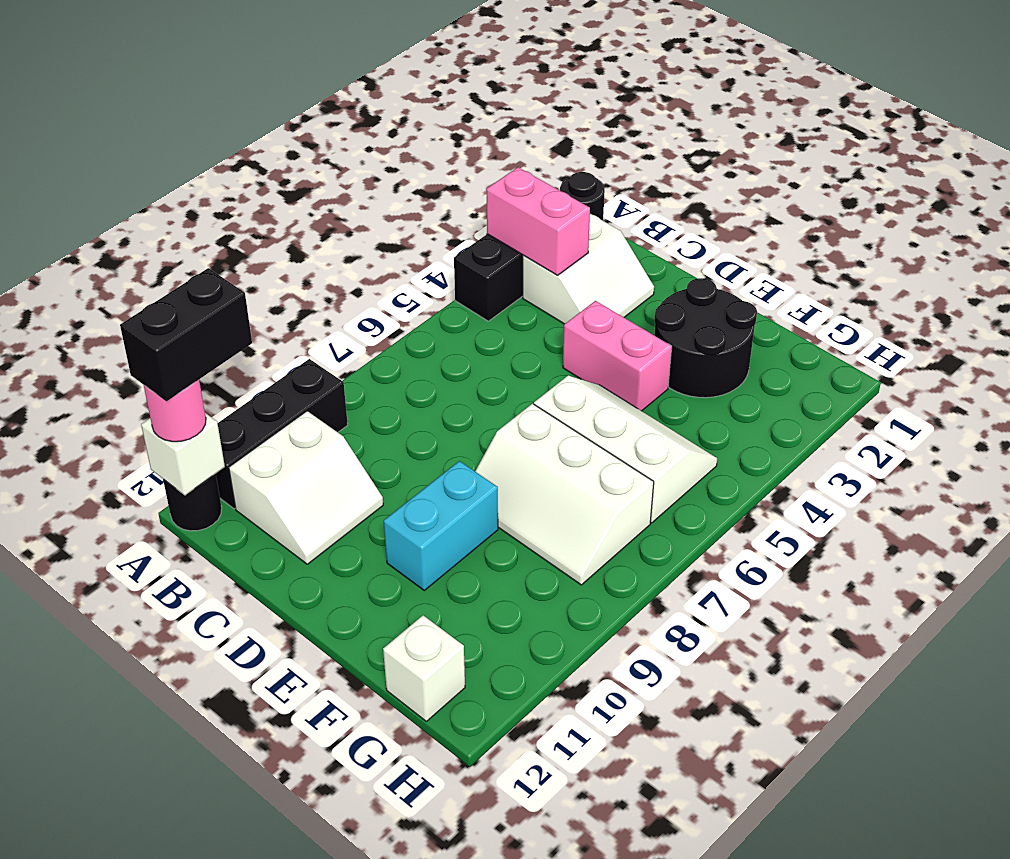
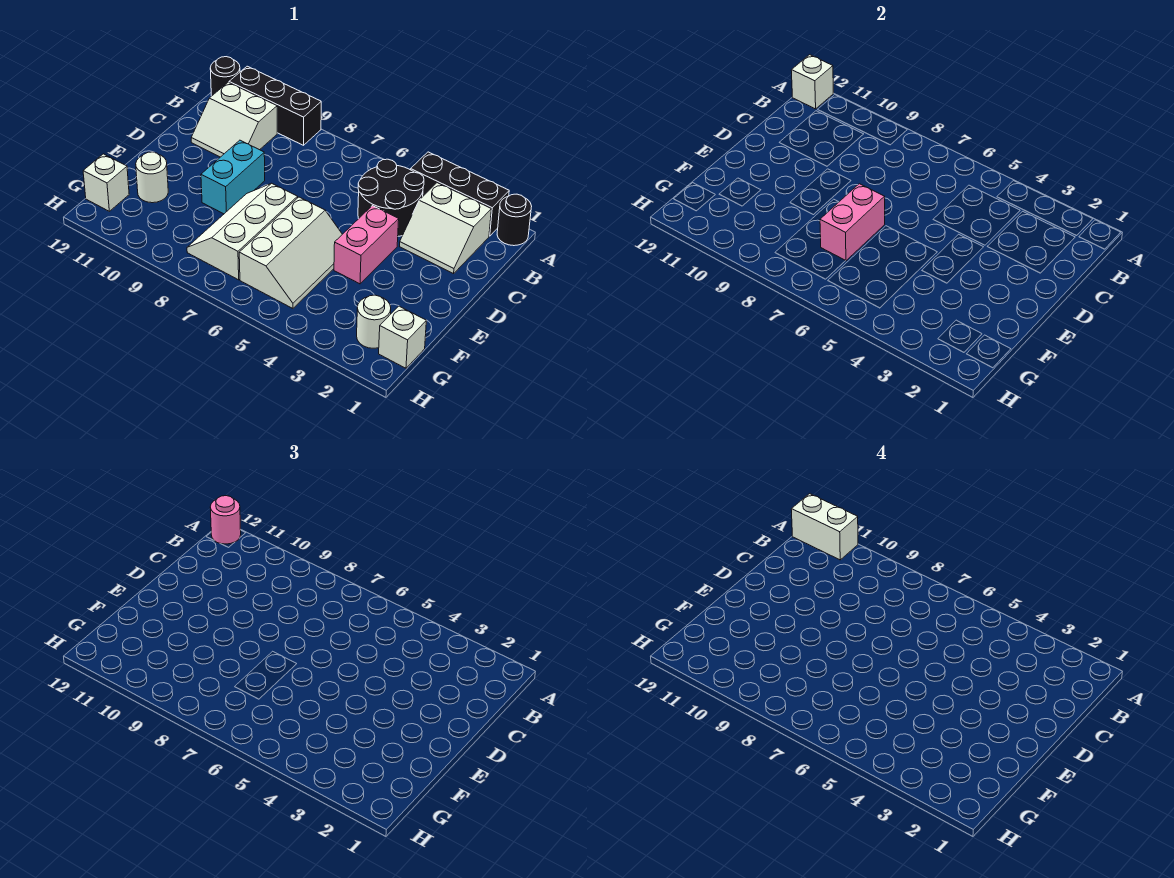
pink 1x2 brick [486,167,590,275] -> pink 1x2 brick moved to [820,184,885,261]
black 1x2 brick [120,268,252,401] -> white 1x2 brick [791,494,858,560]
black 2x2 round brick [654,278,757,398] -> black 2x2 round brick moved to [358,159,424,236]
cyan 1x2 brick [384,461,498,590] -> cyan 1x2 brick turned to [201,140,265,214]
none -> white 1x1 round brick [136,152,168,203]
none -> white 1x1 brick [379,306,426,368]
none -> white 1x1 round brick [357,295,391,348]

